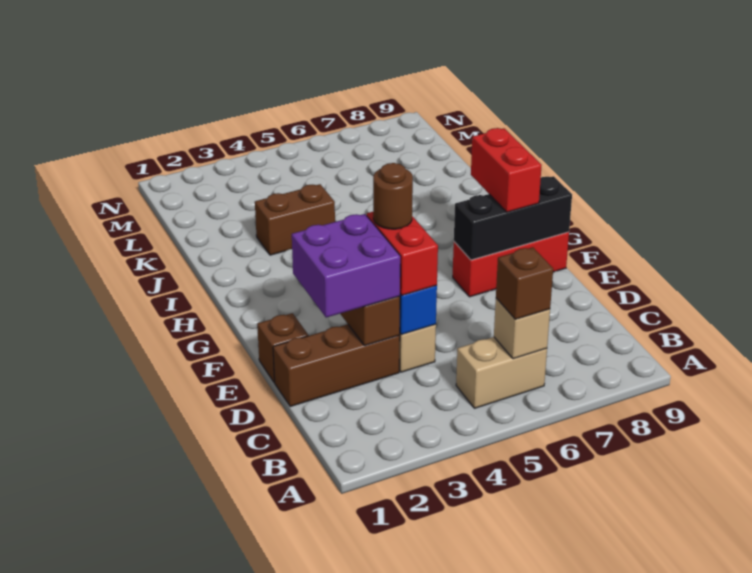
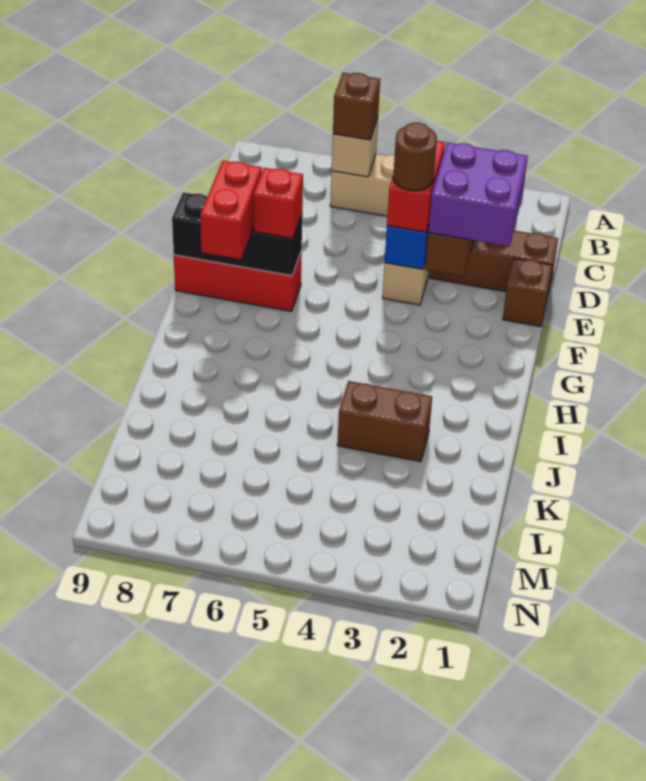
none -> red 1x1 brick [254,168,303,239]

